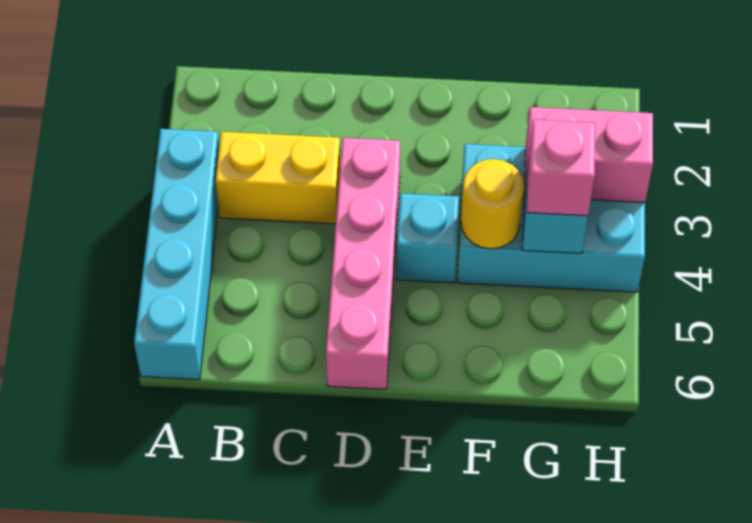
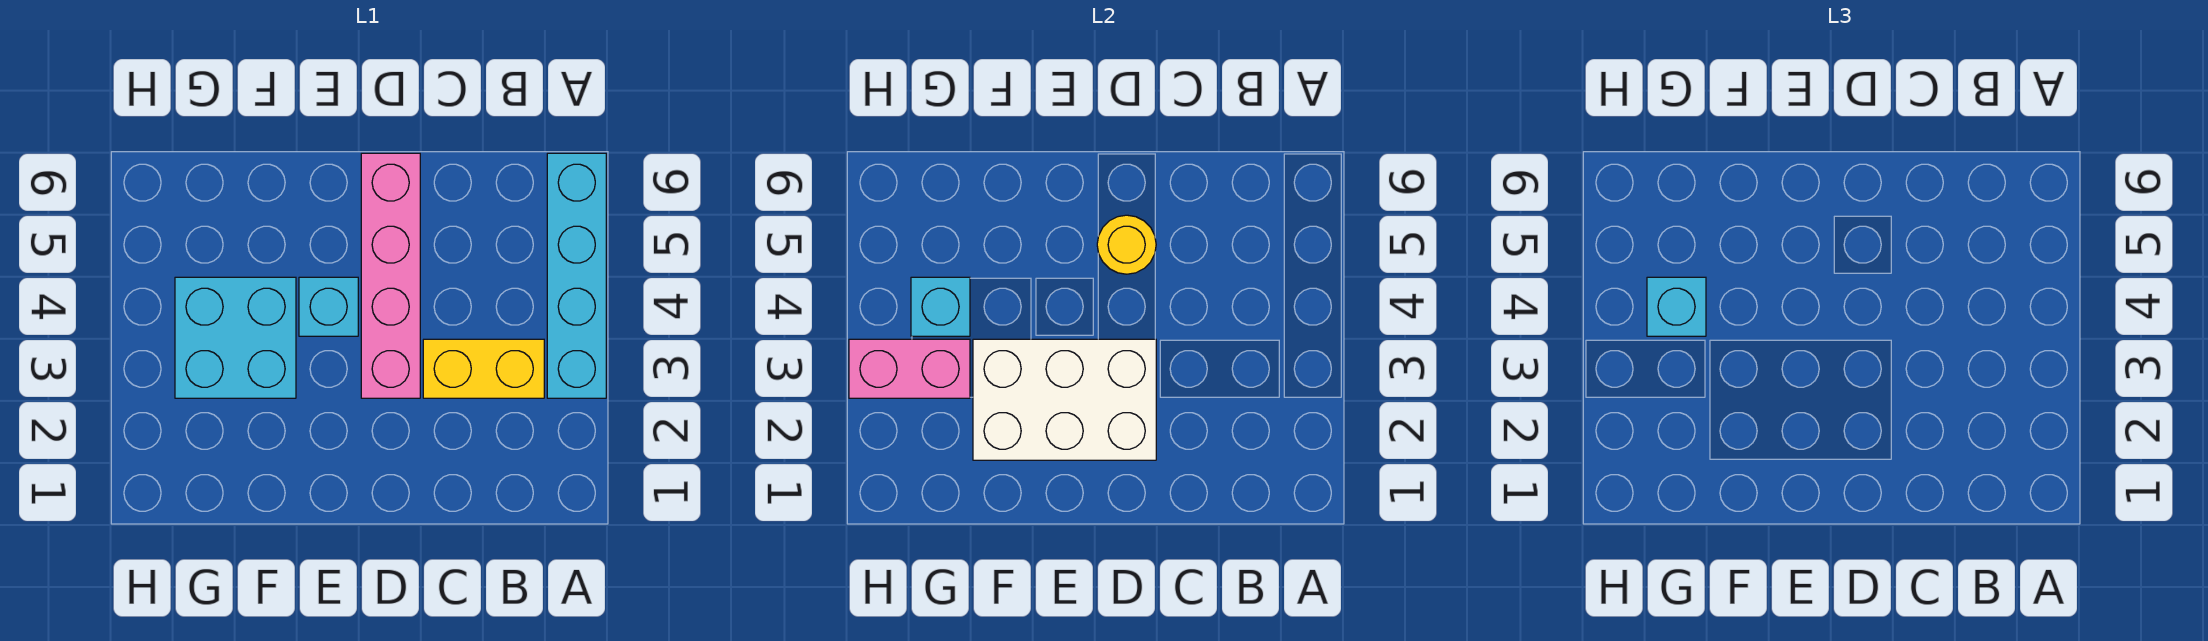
none -> white 2x3 brick [973,339,1156,460]
cyan 2x3 brick [457,144,645,292] -> cyan 2x2 brick [175,277,296,398]
yellow 1x1 round brick [461,159,524,249] -> yellow 1x1 round brick moved to [1097,215,1156,274]
pink 1x1 brick [527,120,595,216] -> cyan 1x1 brick [1647,277,1706,336]

